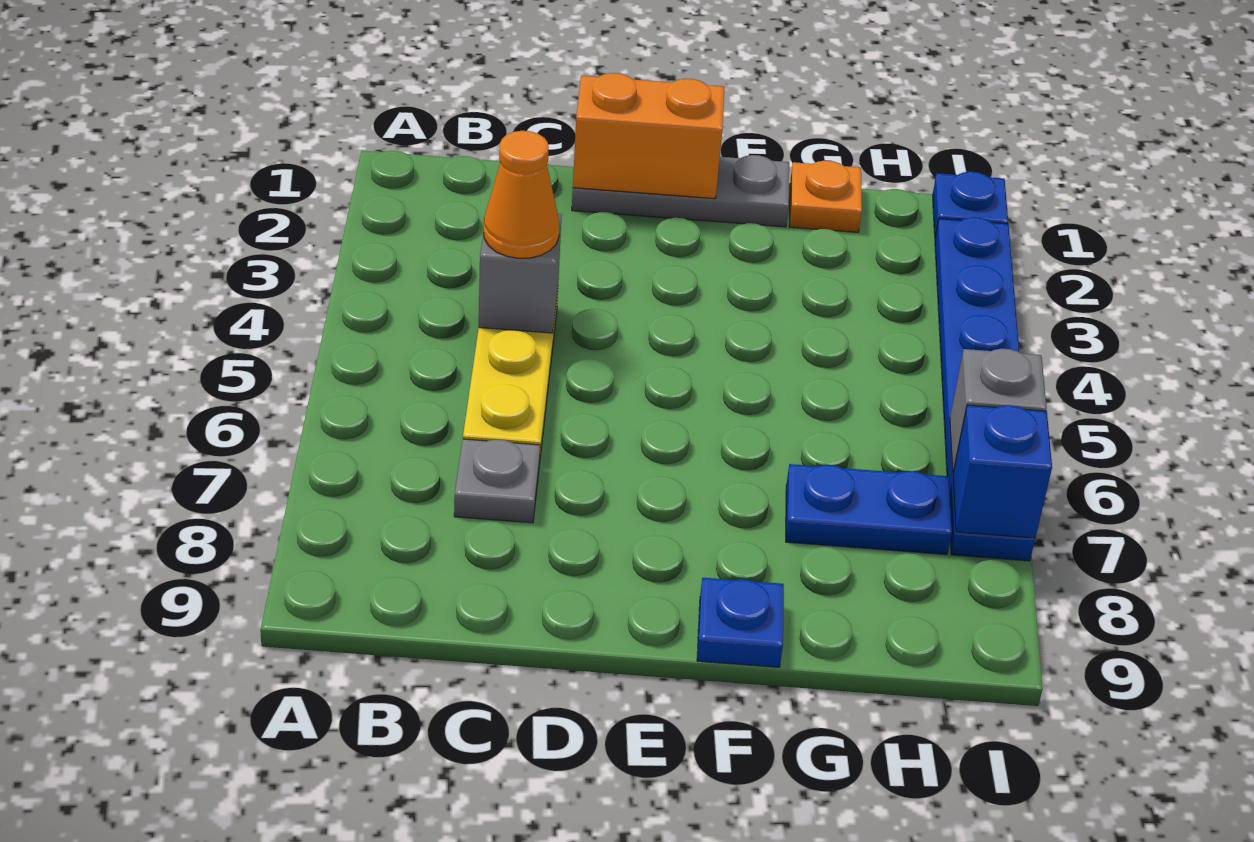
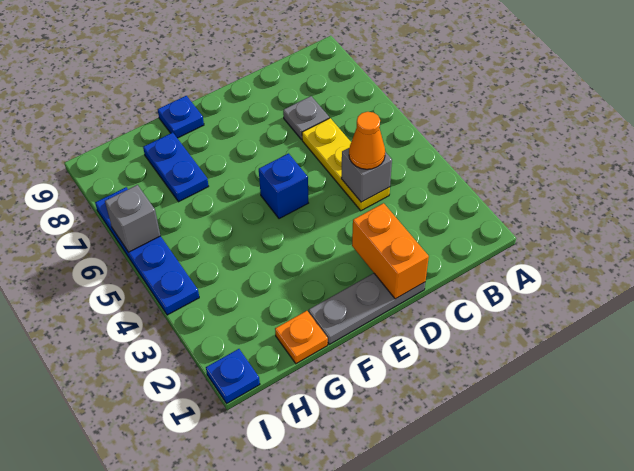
orange 1x2 brick [573,73,724,199] -> orange 1x2 brick turned to [352,203,429,299]
blue 1x2 plate [786,464,952,555] -> blue 1x2 plate turned to [143,133,209,202]
blue 1x6 plate [935,217,1035,561] -> blue 1x4 plate [95,187,199,315]
blue 1x1 brick [953,405,1052,538] -> blue 1x1 brick moved to [259,153,308,219]

